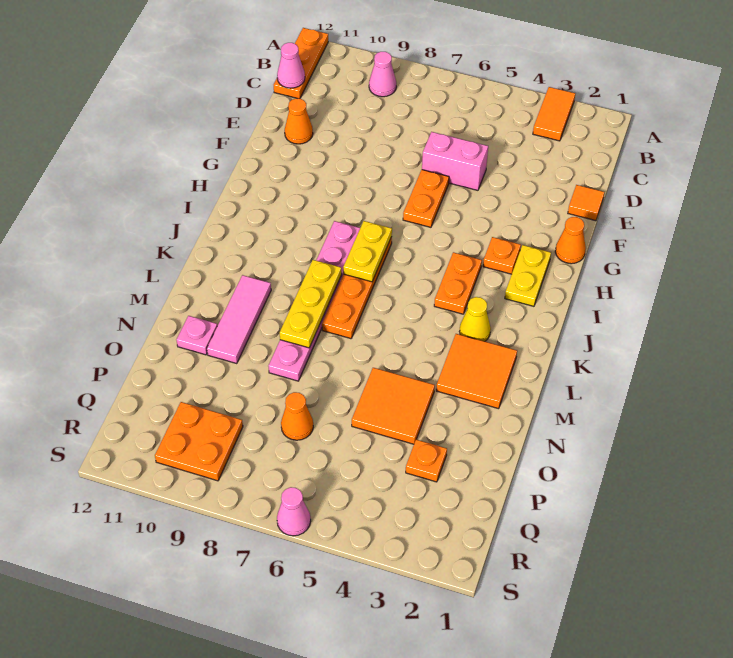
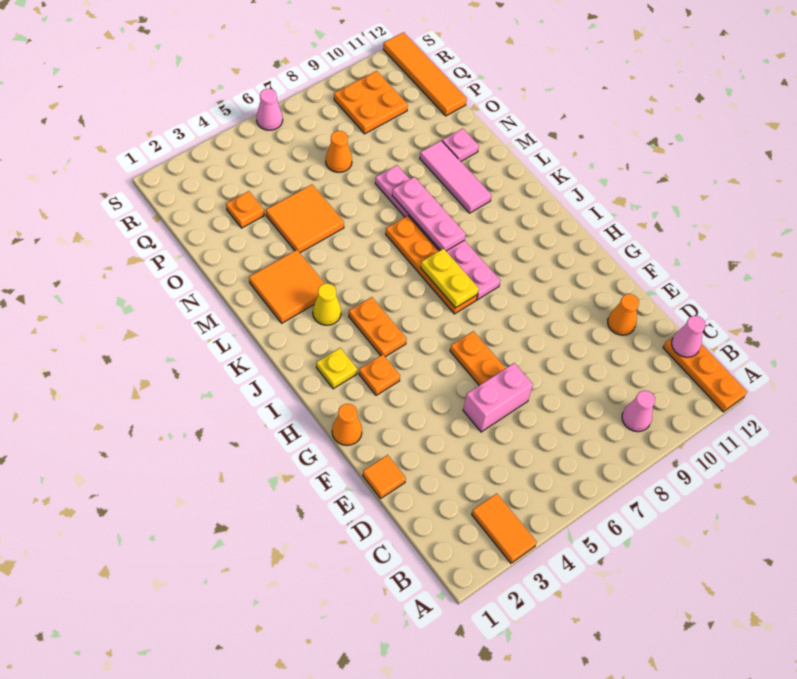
yellow 1x2 plate [505,245,551,306] -> yellow 1x1 plate [316,348,357,389]
yellow 1x3 plate [280,260,342,348] -> pink 1x3 plate [392,177,466,251]
none -> orange 1x4 tile [383,32,467,116]

